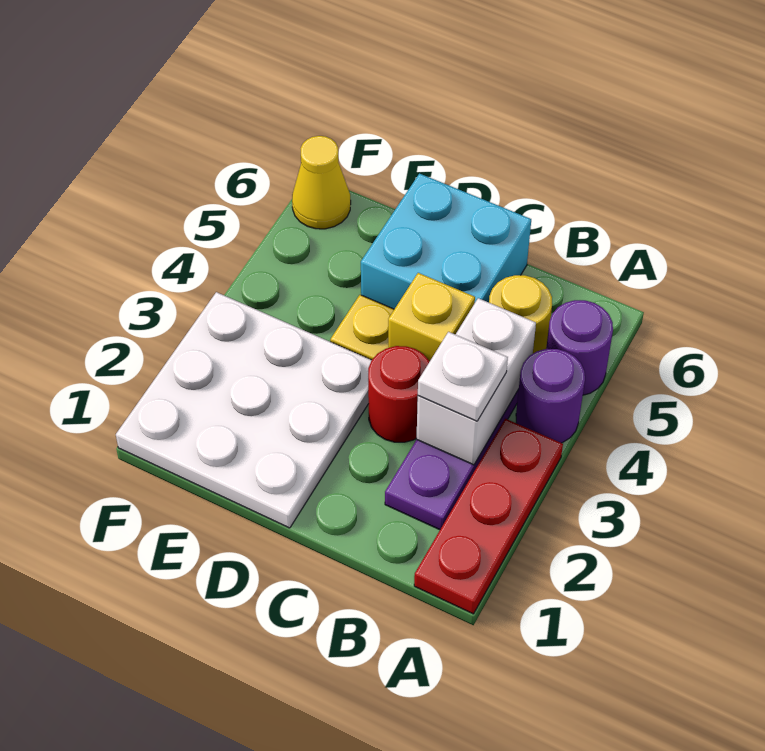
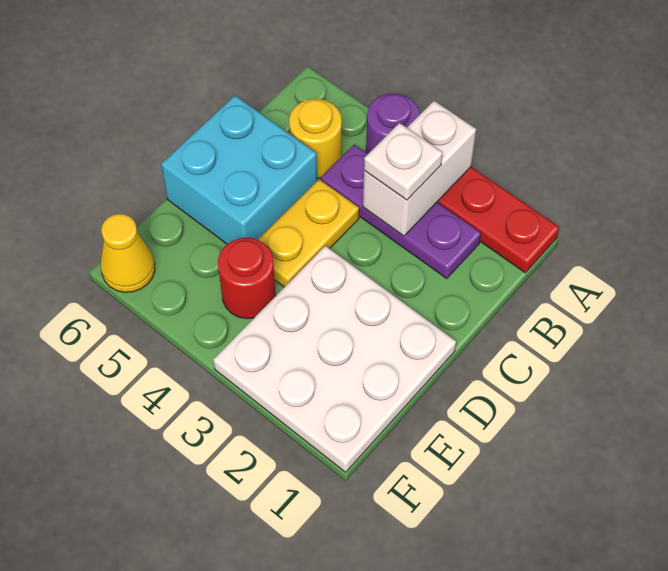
purple 1x1 round brick [546,300,613,395] -> none
white 1x2 brick [417,298,536,465] -> white 1x2 brick turned to [363,101,476,236]
red 1x1 round brick [368,346,430,442] -> red 1x1 round brick moved to [218,238,276,319]
yellow 1x1 brick [388,273,475,361] -> none

